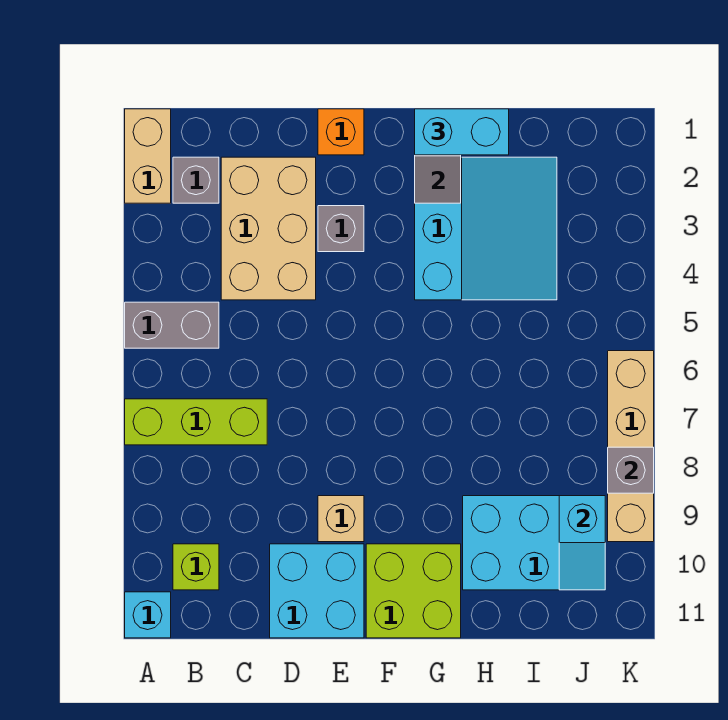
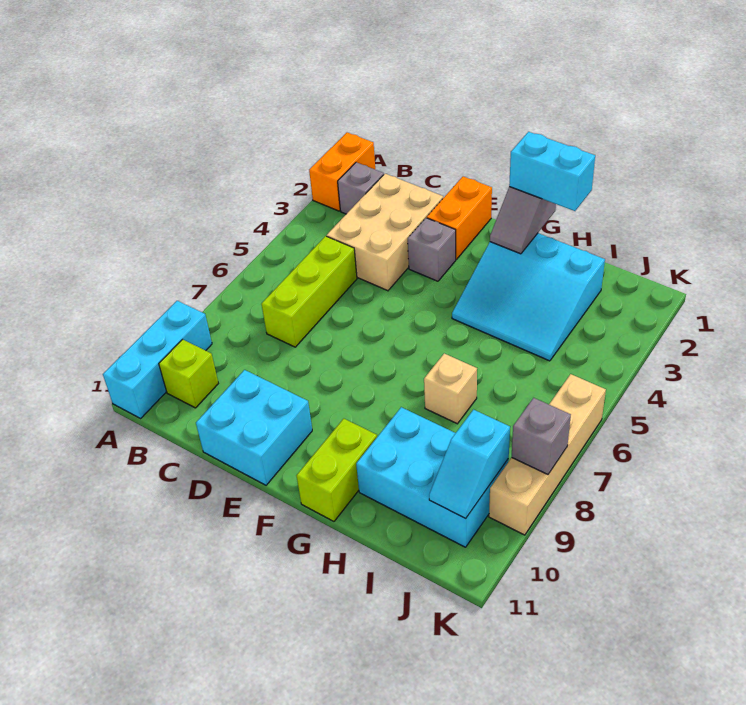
tan 1x2 brick [125,109,171,203] -> orange 1x2 brick [309,133,375,211]
grey 1x2 brick [125,302,219,348] -> none
lime 1x3 brick [125,399,267,445] -> lime 1x3 brick turned to [262,236,357,347]
cyan 1x1 brick [125,592,171,638] -> cyan 1x3 brick [103,301,212,418]
orange 1x1 brick [318,109,364,155] -> orange 1x2 brick [427,177,492,259]
tan 1x1 brick [318,496,364,542] -> tan 1x1 brick moved to [424,353,477,424]
lime 2x2 brick [366,544,461,638] -> lime 1x2 brick [297,419,377,521]
cyan 3x3 slope [415,157,557,300] -> cyan 3x3 slope turned to [452,233,605,361]

